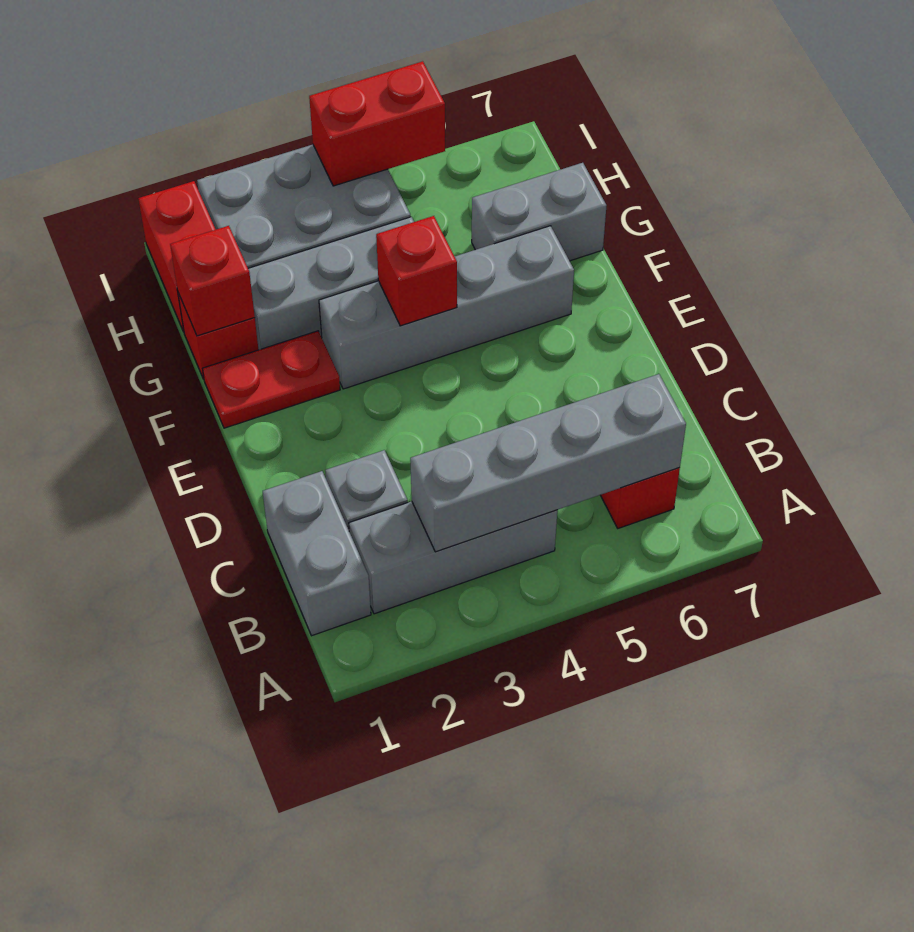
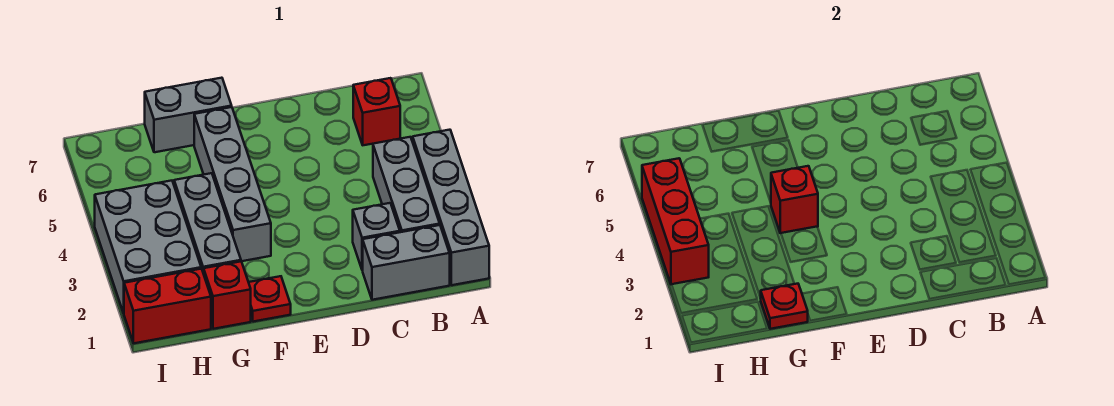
grey 1x4 brick [410,374,686,552] -> grey 1x4 brick moved to [413,130,489,285]
red 1x2 plate [203,331,340,428] -> red 1x1 plate [249,276,291,322]
red 1x1 brick [170,226,255,336] -> red 1x1 plate [761,284,808,329]
grey 1x2 brick [472,163,607,261] -> grey 1x2 brick turned to [145,78,232,152]
red 1x2 brick [309,61,445,186] -> red 1x3 brick [642,158,709,285]

